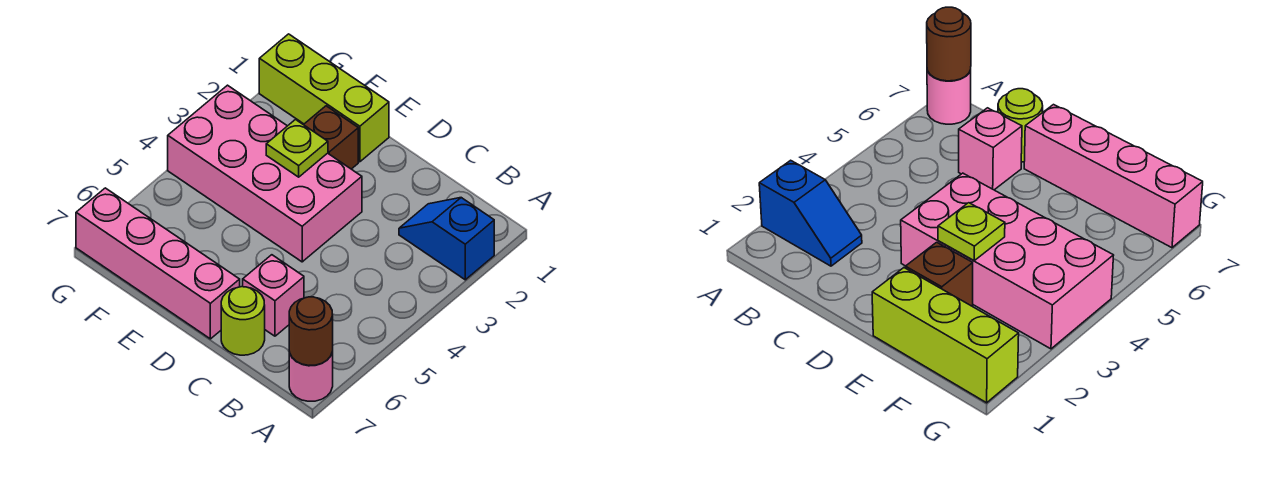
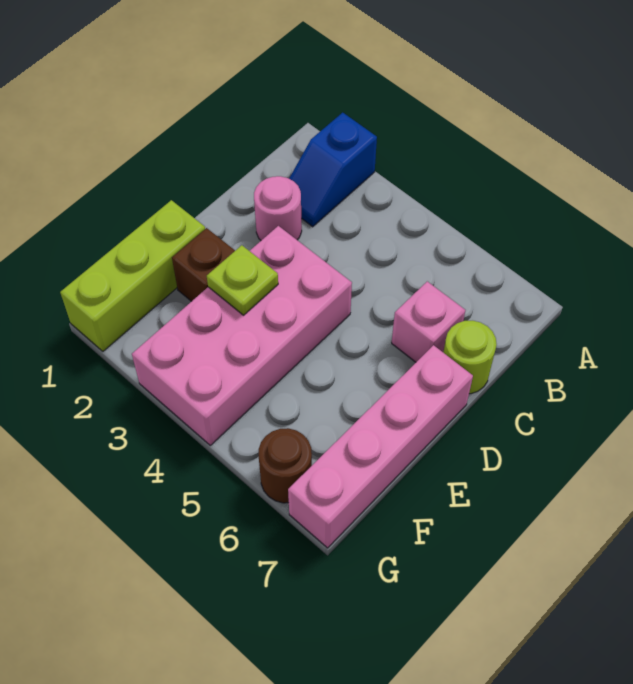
pink 1x1 round brick [289,352,333,401] -> pink 1x1 round brick moved to [254,176,302,240]
brown 1x1 round brick [289,297,333,365] -> brown 1x1 round brick moved to [259,428,312,503]

